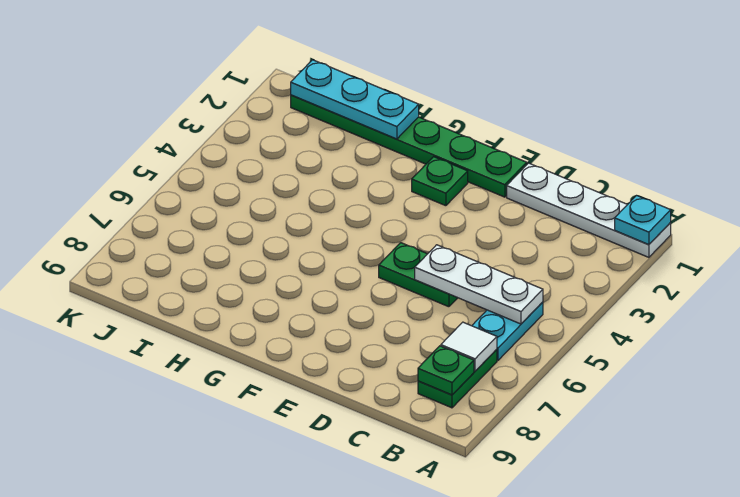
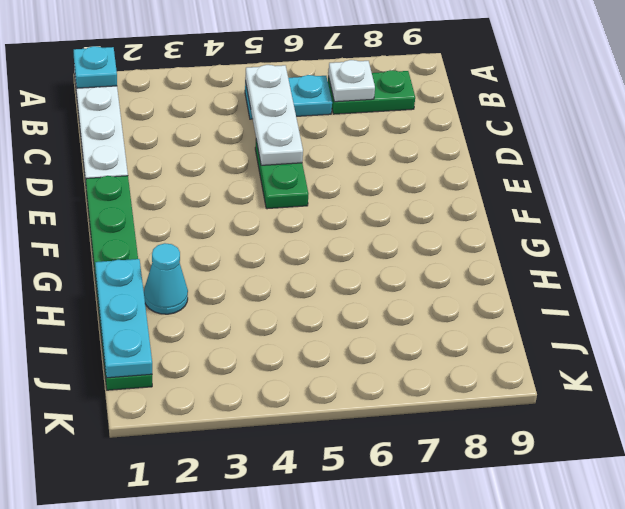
white 1x1 tile [441,322,497,371] -> white 1x1 plate [328,60,375,102]
green 1x1 plate [418,346,474,395] -> none
green 1x1 plate [412,157,468,206] -> none
none -> cyan 1x1 cone [144,243,188,314]

